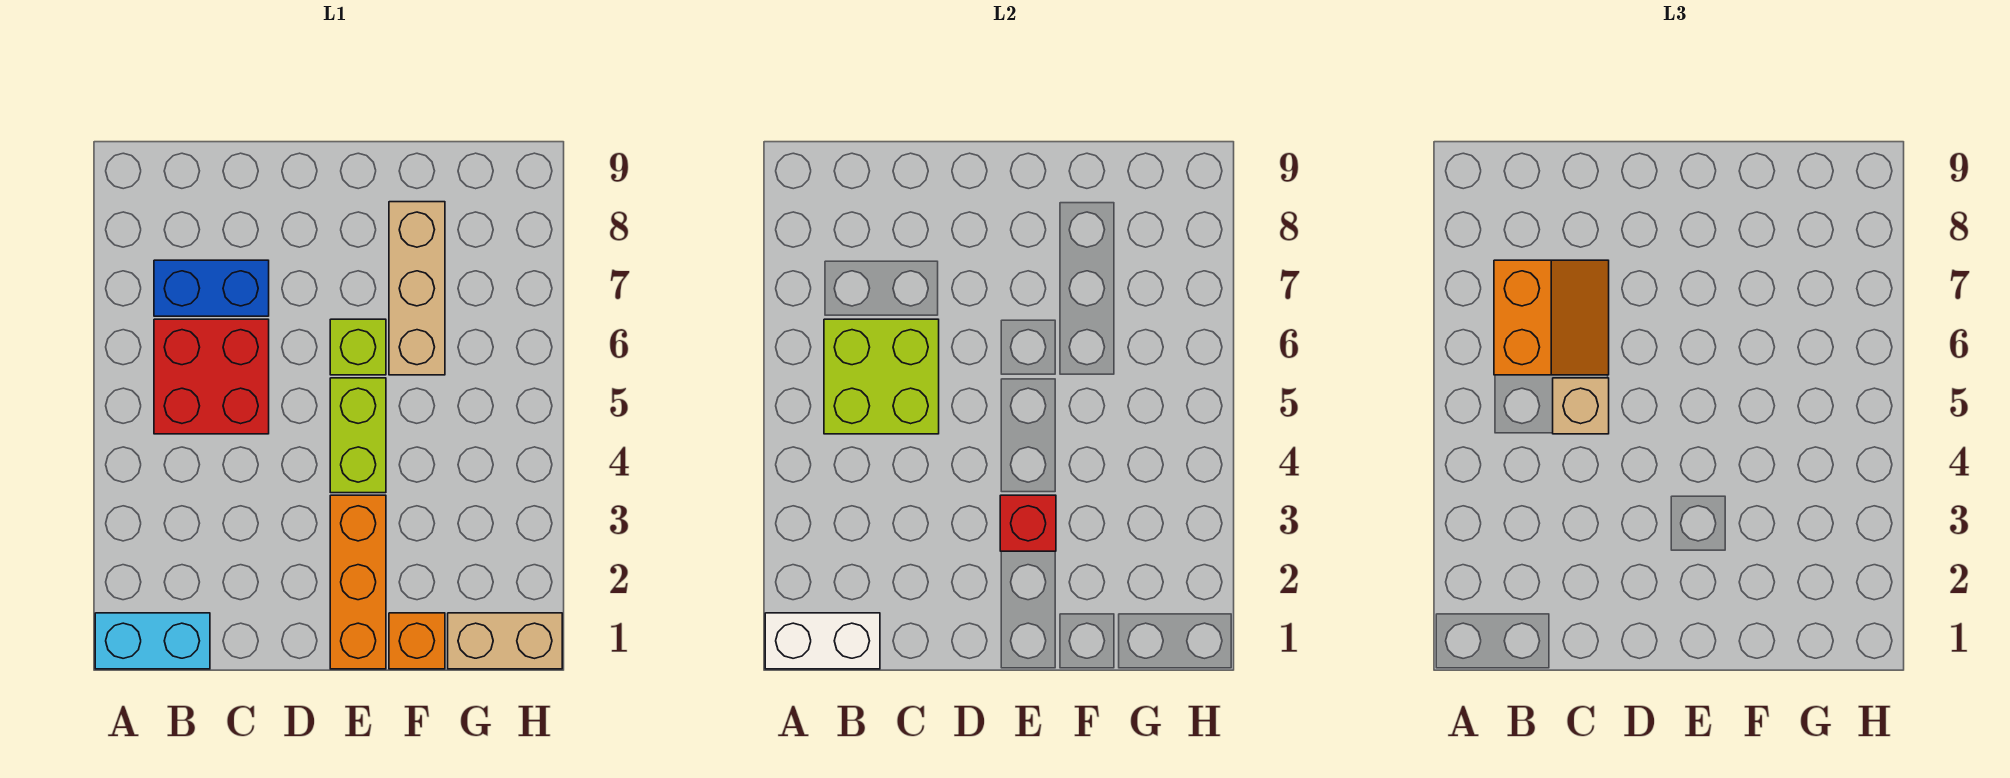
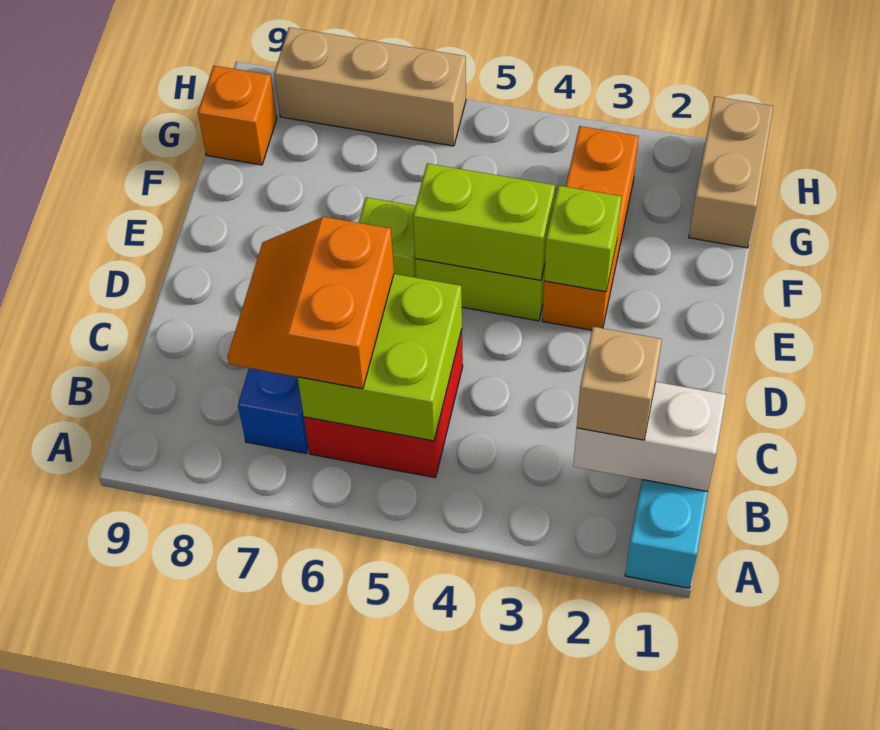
white 1x2 brick [765,613,880,669] -> white 1x2 brick turned to [573,382,726,492]
orange 2x2 slope [1494,260,1609,375] -> orange 2x2 slope turned to [228,217,394,389]
tan 1x1 brick [1553,378,1609,434] -> tan 1x1 brick moved to [577,327,662,440]
orange 1x3 brick [330,495,386,669] -> orange 1x3 brick turned to [542,126,639,330]
red 1x1 brick [1000,495,1056,551] -> lime 1x1 brick [544,186,622,292]
none -> lime 1x2 brick [413,163,555,280]
orange 1x1 brick [389,613,445,669] -> orange 1x1 brick moved to [198,66,277,165]
tan 1x3 brick [389,202,445,375] -> tan 1x3 brick moved to [274,27,466,146]

